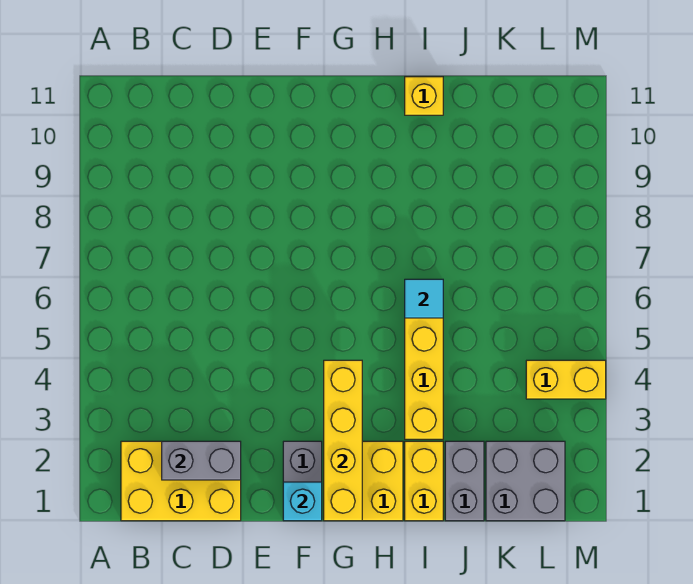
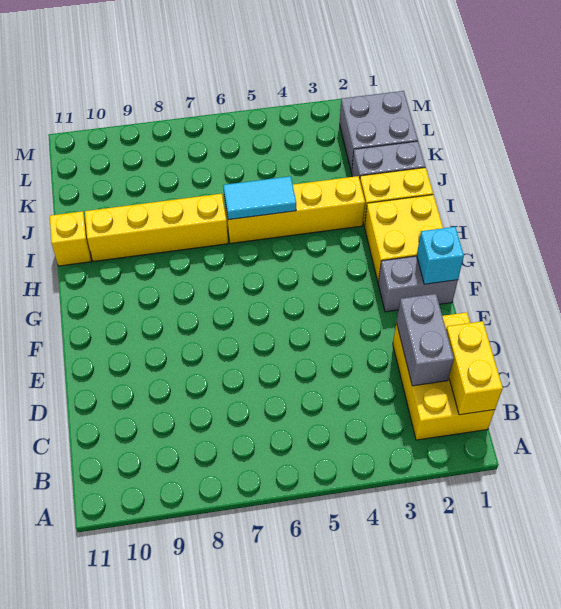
yellow 1x4 brick [324,360,362,521] -> yellow 1x4 brick moved to [85,194,228,262]
cyan 1x1 tile [405,279,443,318] -> cyan 1x2 tile [223,176,296,220]
yellow 1x2 brick [526,360,606,399] -> yellow 1x2 brick moved to [446,321,503,415]

